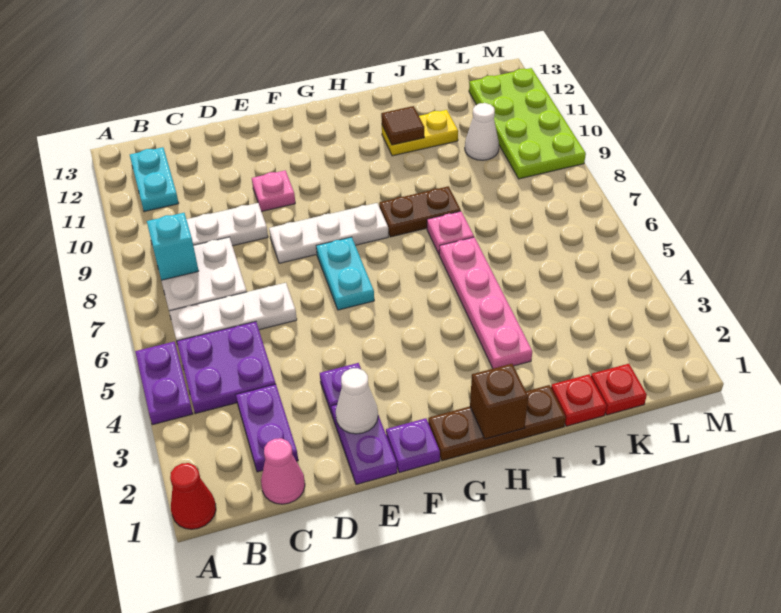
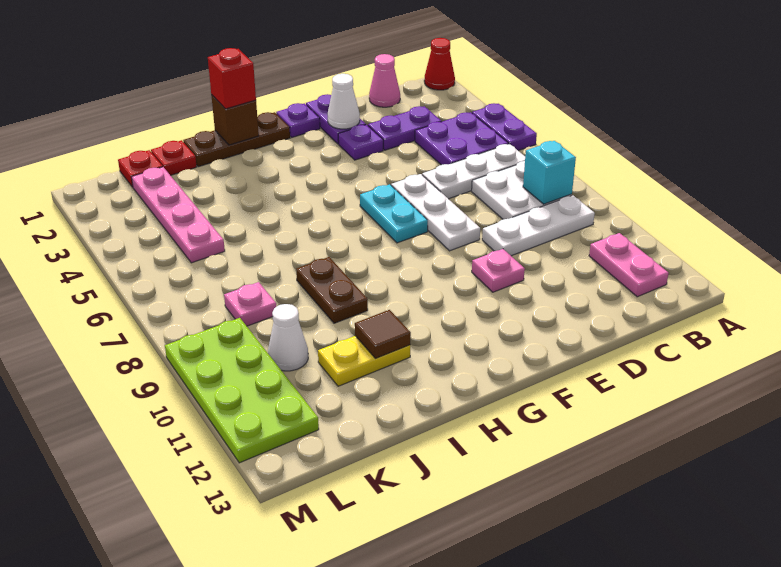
cyan 1x2 plate [130,147,179,212] -> pink 1x2 plate [589,233,669,297]
purple 1x2 plate [236,384,298,472] -> purple 1x2 plate turned to [368,106,442,150]
white 1x3 plate [269,203,388,263] -> white 1x3 plate turned to [391,174,480,251]
none -> red 1x1 brick [208,48,256,109]
brown 1x2 plate [379,186,461,237] -> brown 1x2 plate turned to [296,257,368,323]
pink 1x4 plate [439,237,532,369] -> pink 1x4 plate moved to [131,167,225,263]
pink 1x1 plate [427,211,474,254] -> pink 1x1 plate moved to [224,282,276,326]

